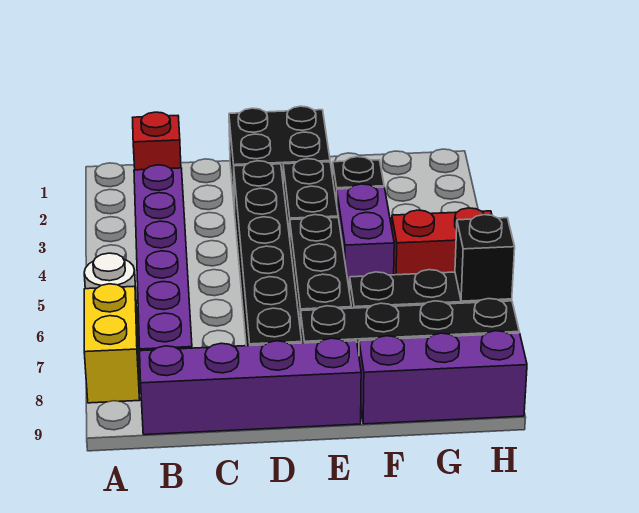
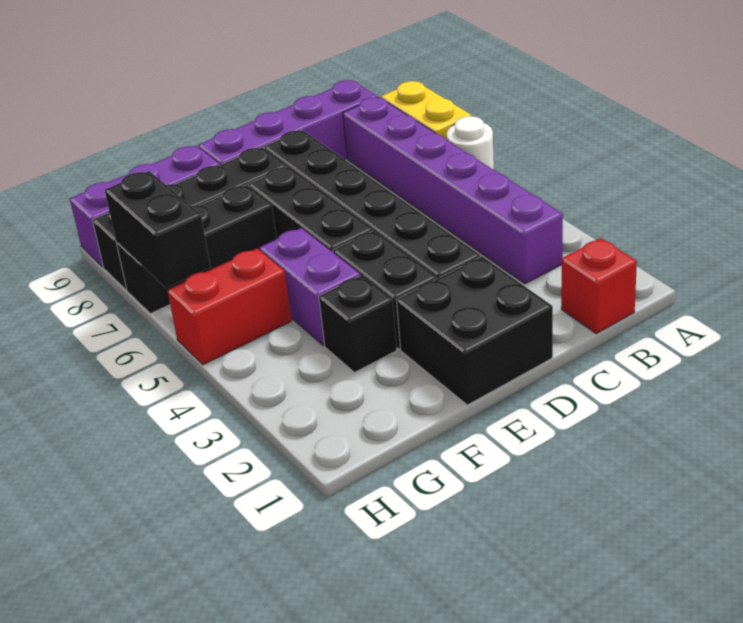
black 1x1 brick [455,215,515,301] -> black 1x2 brick [105,171,210,288]

